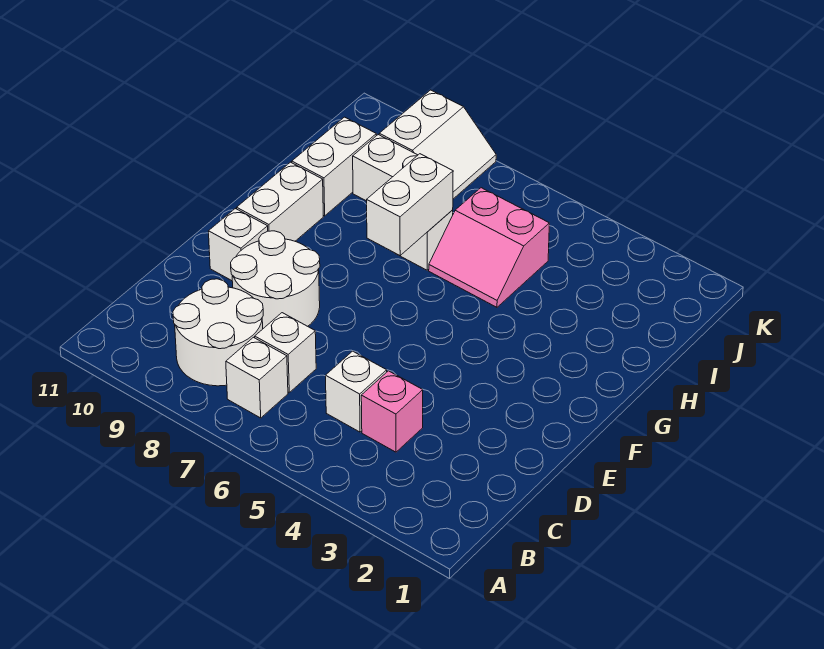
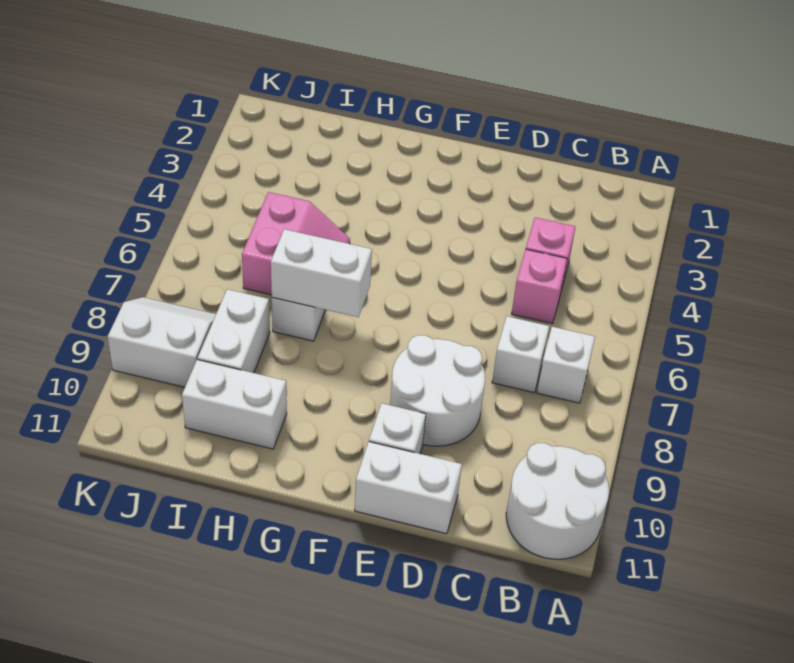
white 2x2 round brick [173,279,263,386] -> white 2x2 round brick moved to [506,443,609,559]
white 1x1 brick [326,351,387,432] -> pink 1x1 brick [512,249,567,324]
white 1x2 brick [237,162,323,241] -> white 1x2 brick moved to [355,442,462,534]

